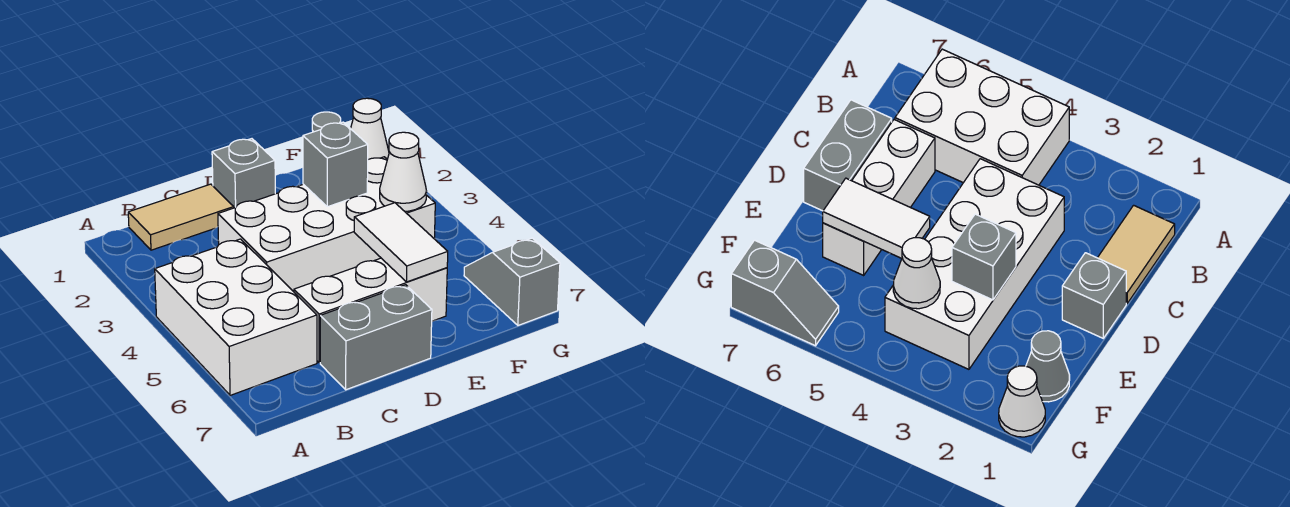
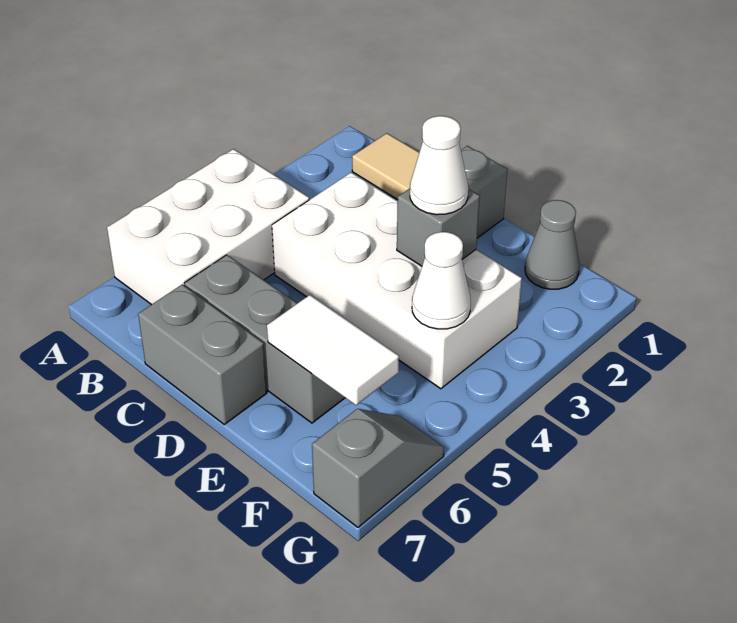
white 1x3 brick [294,258,447,363] -> grey 1x3 brick [185,255,345,423]
white 1x2 tile [354,203,448,282] -> white 1x2 tile turned to [267,295,399,405]
white 1x1 cone [351,98,389,159] -> white 1x1 cone moved to [410,116,468,215]

